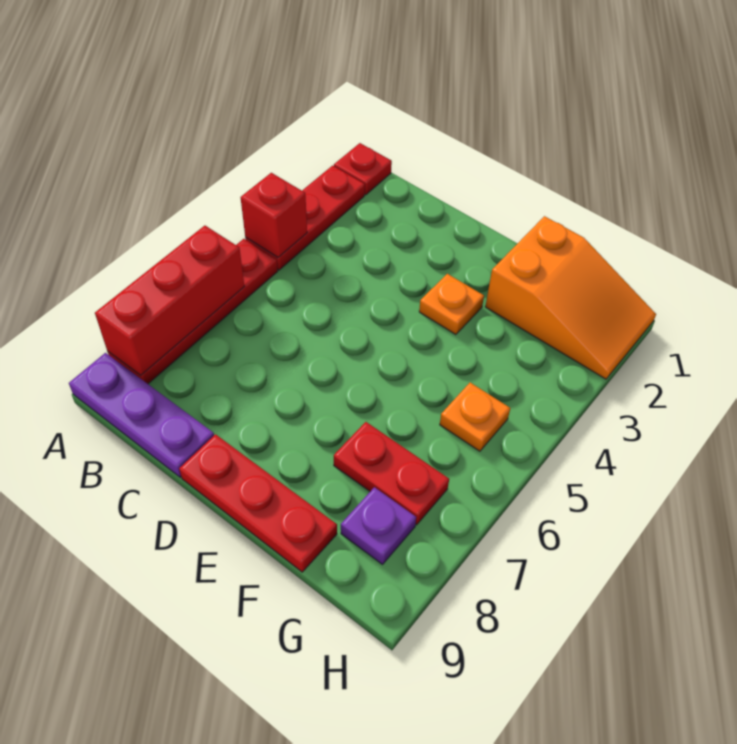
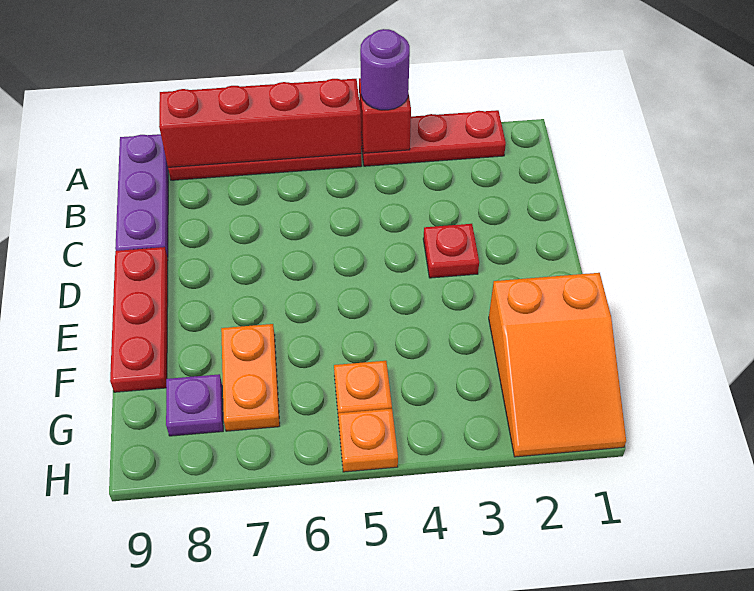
red 1x1 plate [334,143,392,195] -> red 1x1 plate moved to [423,224,479,278]
none -> purple 1x1 round brick [360,29,410,110]
red 1x3 brick [95,226,245,375] -> red 1x4 brick [159,79,361,167]
orange 1x1 plate [419,274,484,335] -> orange 1x1 plate moved to [338,409,398,472]
red 1x2 plate [334,422,449,525] -> orange 1x2 plate [221,324,280,431]

